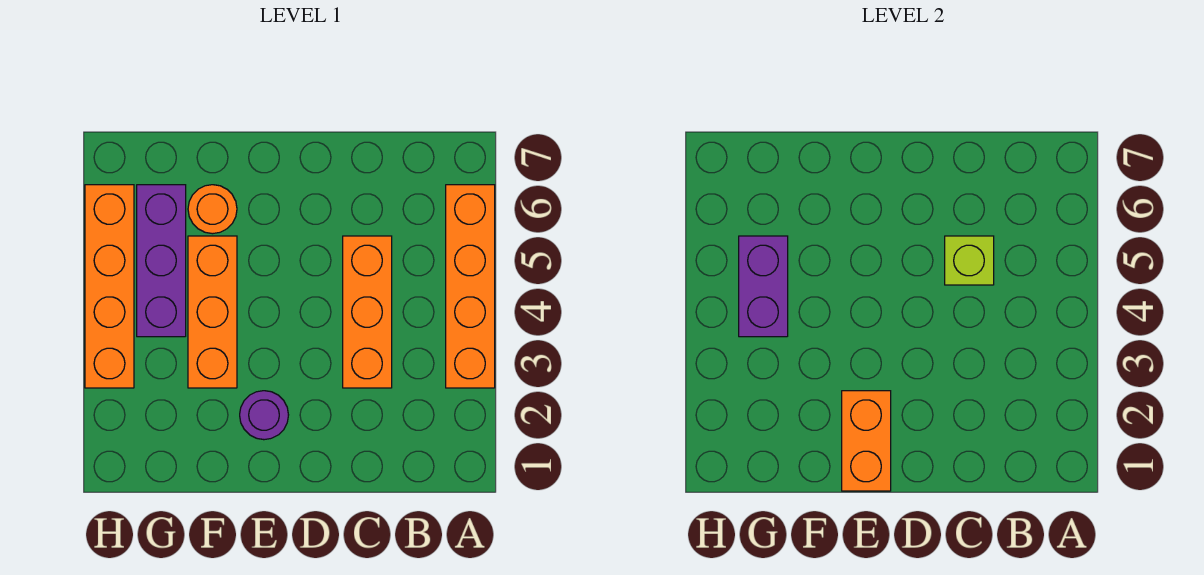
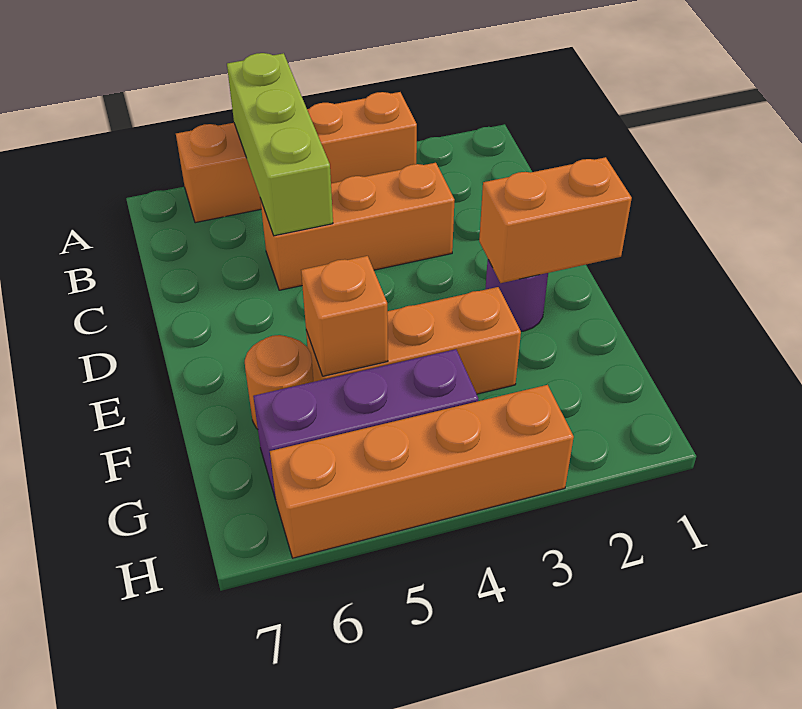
lime 1x1 brick [945,236,994,285] -> lime 1x3 brick [227,53,333,236]
none -> orange 1x1 brick [301,256,388,376]
purple 1x2 brick [739,236,788,337] -> none

